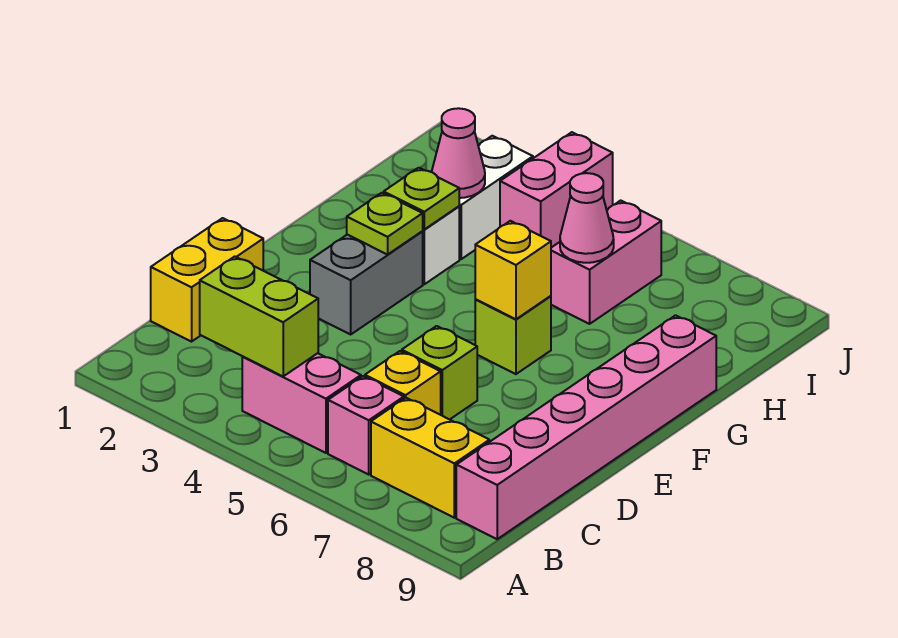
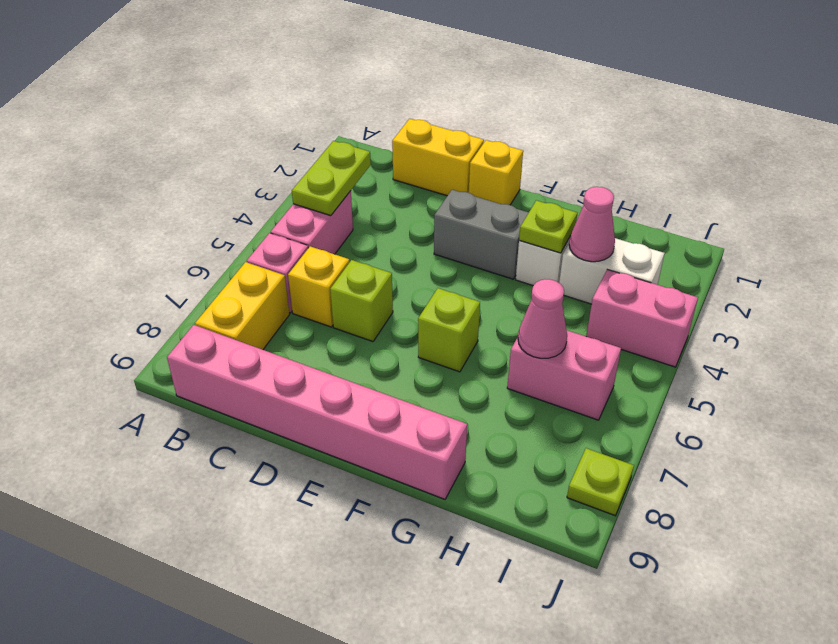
lime 1x2 brick [200,256,318,376] -> lime 1x2 plate [292,141,371,216]
lime 1x1 plate [347,193,423,255] -> lime 1x1 plate moved to [567,448,634,516]
yellow 1x1 brick [475,221,551,319] -> yellow 1x1 brick moved to [469,140,523,205]

